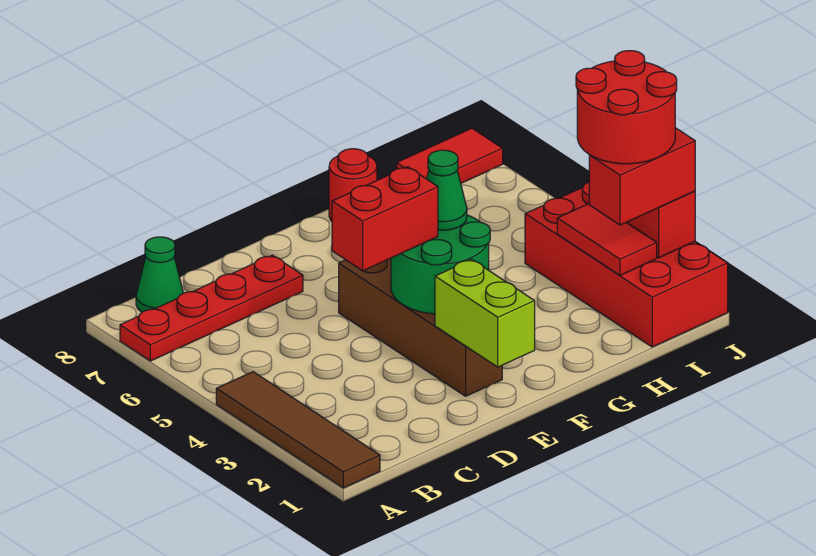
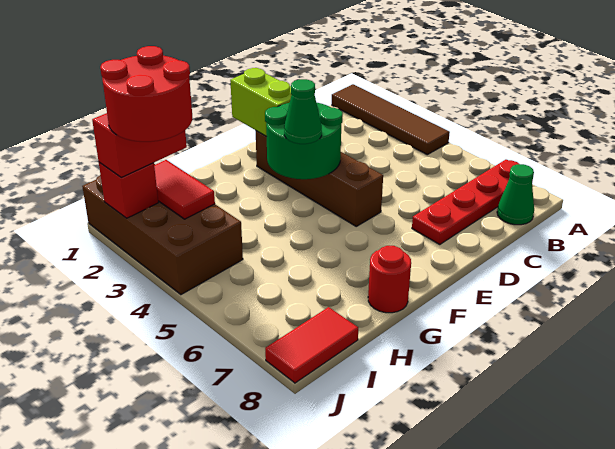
red 1x2 brick [332,167,438,271] -> none
red 2x4 brick [525,182,728,347] -> brown 2x4 brick [82,164,243,295]

